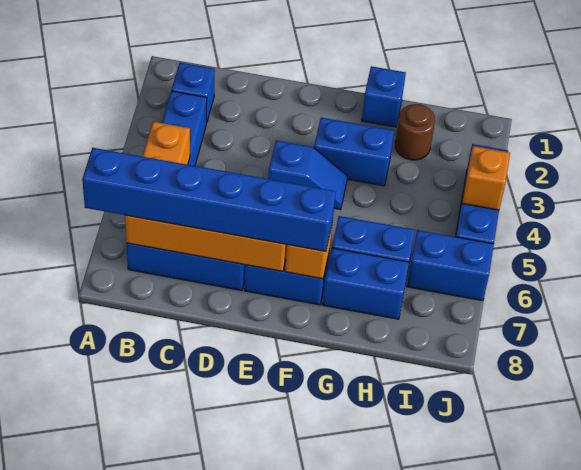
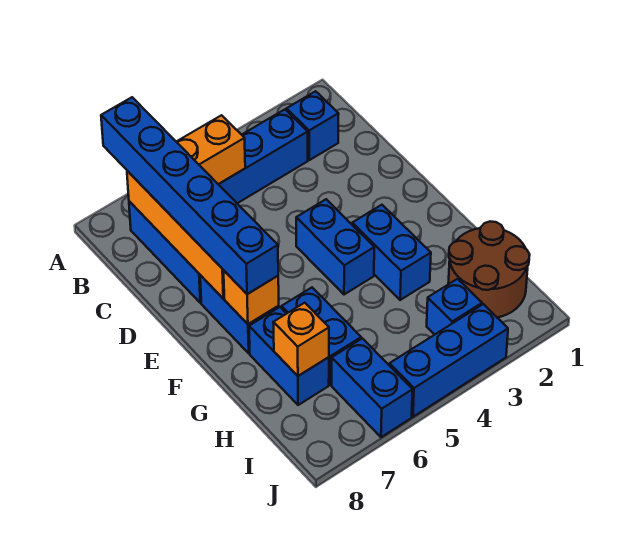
blue 1x2 slope [268,141,347,210] -> blue 1x2 brick [296,199,374,295]
blue 1x1 brick [362,66,406,127] -> blue 1x1 brick moved to [427,279,482,335]
brown 1x1 round brick [395,104,435,160] -> brown 2x2 round brick [448,222,530,317]
orange 1x1 brick [462,146,510,210] -> orange 1x1 brick moved to [273,303,329,376]

